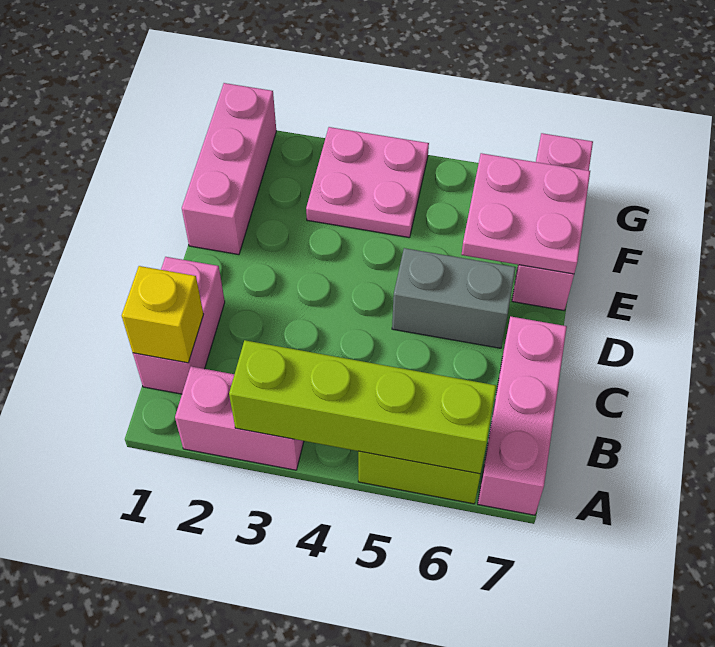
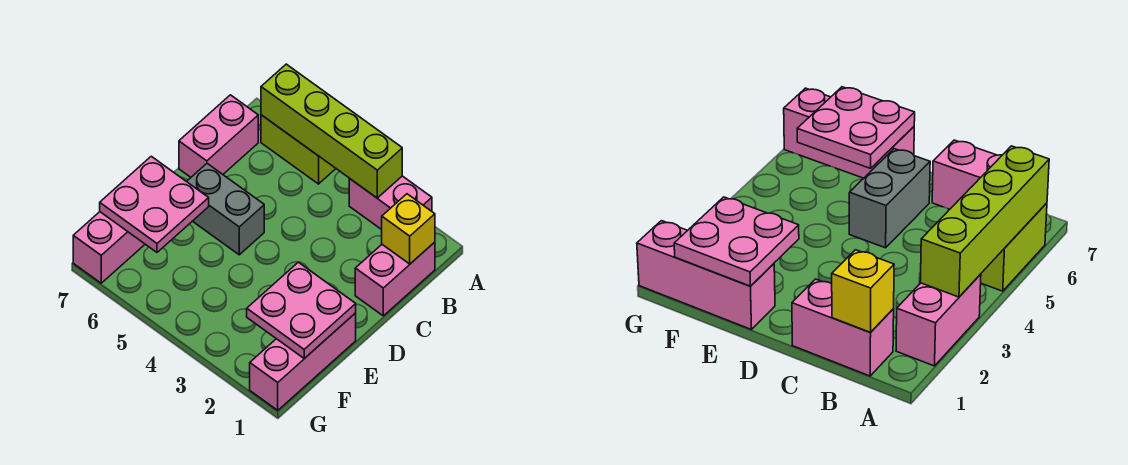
pink 1x3 brick [478,317,567,515] -> pink 1x2 brick [179,95,258,177]
pink 2x2 plate [306,127,429,238] -> pink 2x2 plate moved to [247,262,356,358]

